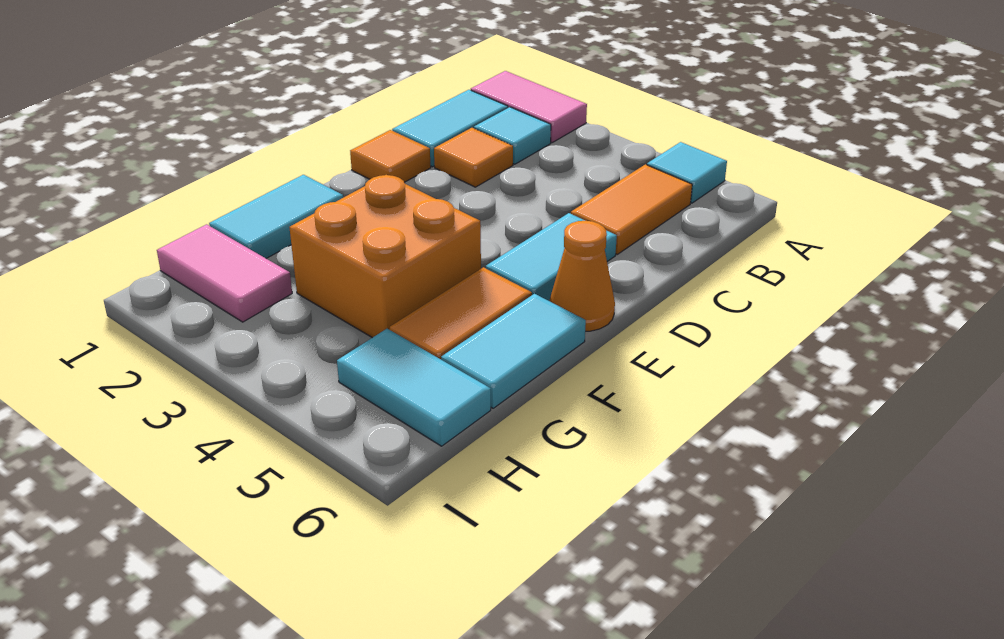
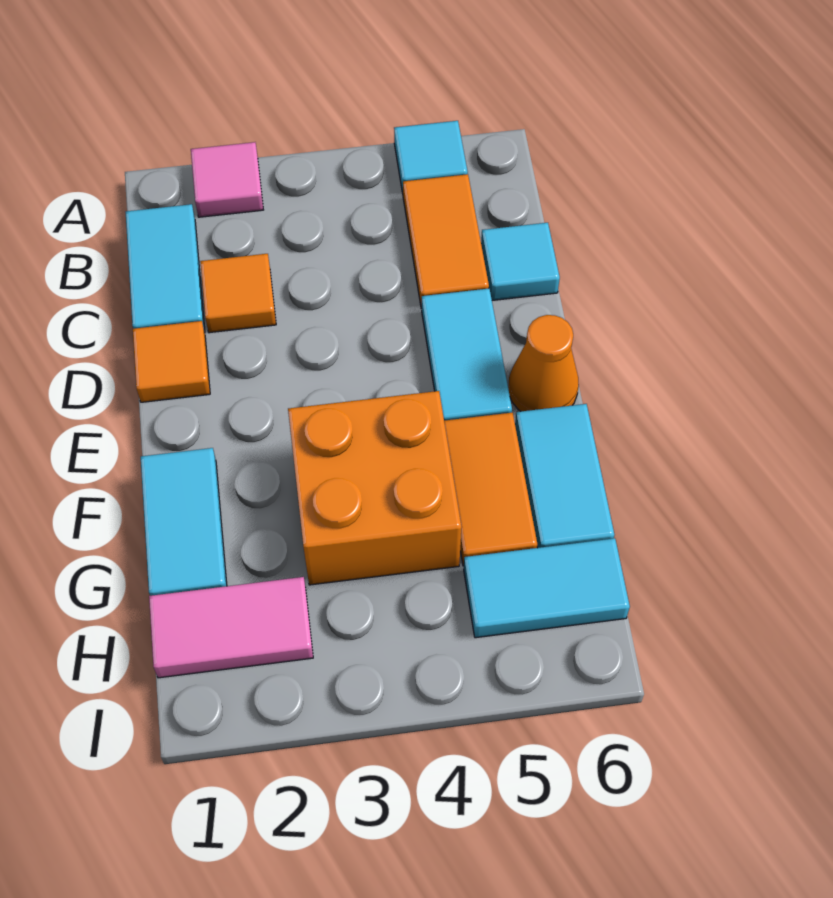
pink 1x2 tile [471,71,587,142] -> pink 1x1 tile [191,142,263,217]
cyan 1x1 tile [474,107,551,164] -> cyan 1x1 tile moved to [481,223,560,300]

